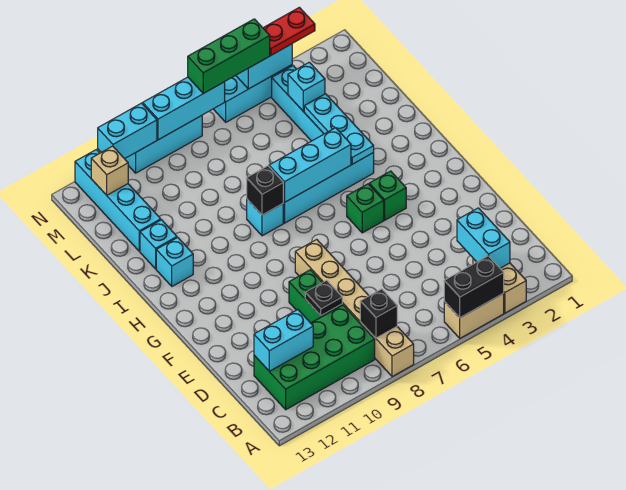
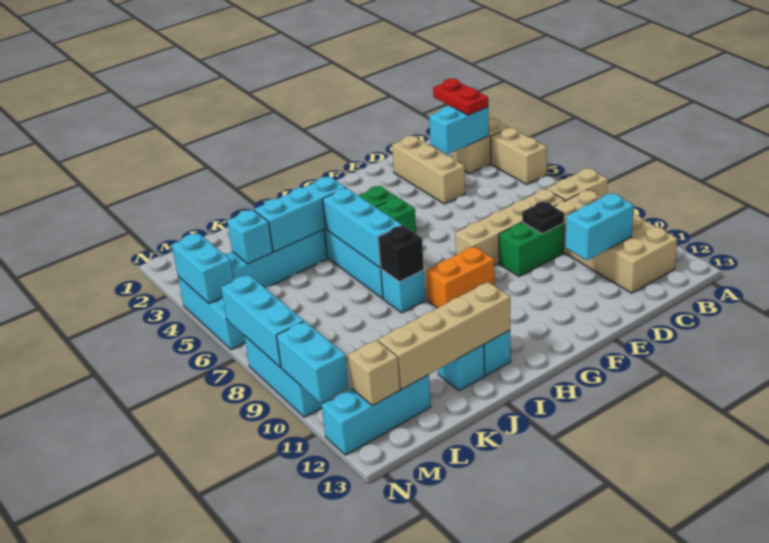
black 1x2 brick [444,256,504,318] -> none
black 1x1 brick [360,289,397,338] -> none
green 2x4 brick [254,305,375,410] -> tan 2x4 brick [554,190,677,293]
cyan 1x2 brick [254,310,313,371] -> cyan 1x2 brick turned to [565,193,634,260]
none -> tan 1x3 brick [392,136,465,204]
none -> orange 1x2 brick [426,246,494,308]
cyan 1x3 plate [304,94,374,164] -> cyan 1x3 brick [254,177,346,252]
none -> tan 1x4 brick [378,282,510,389]
cyan 1x4 brick [75,150,161,251] -> cyan 1x3 brick [322,375,431,455]
red 1x2 plate [263,7,315,55] -> red 1x2 plate moved to [433,79,488,115]
green 1x3 brick [188,19,270,93] -> none

